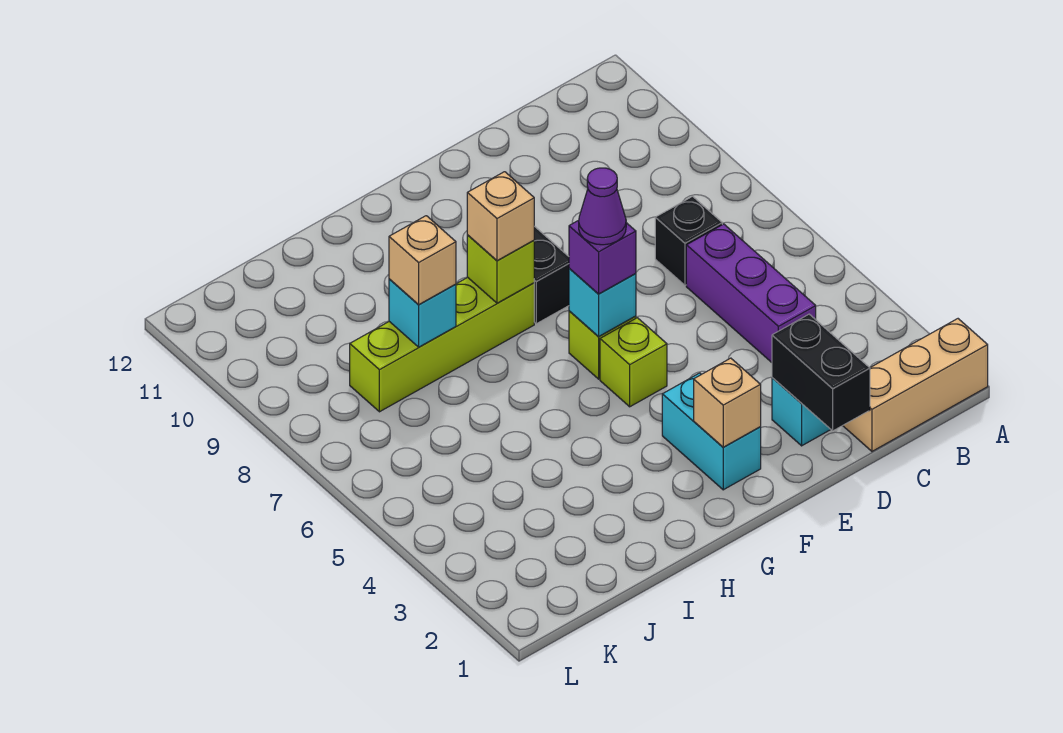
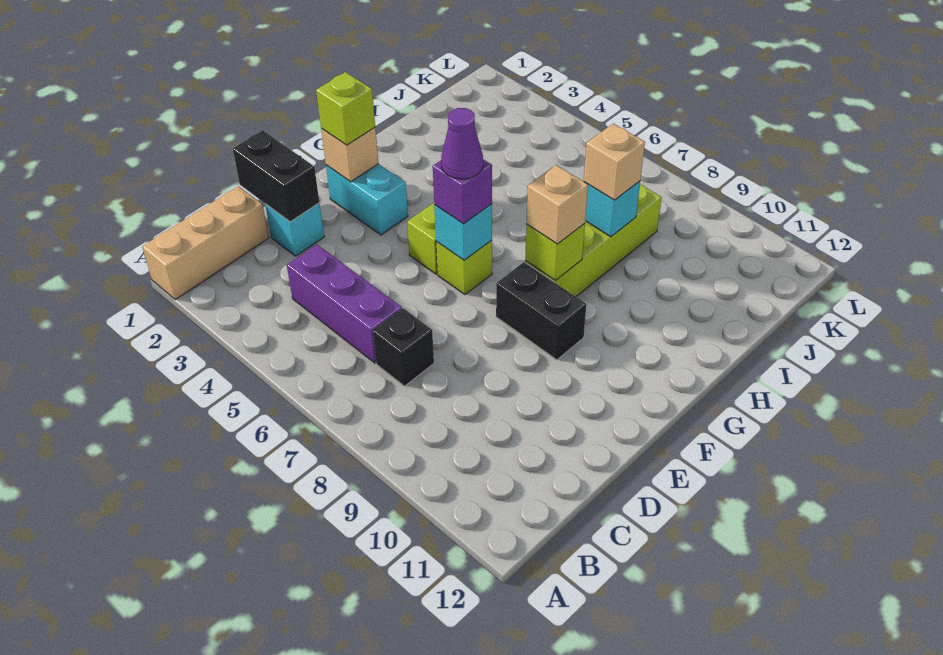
none -> lime 1x1 brick [316,72,375,145]

